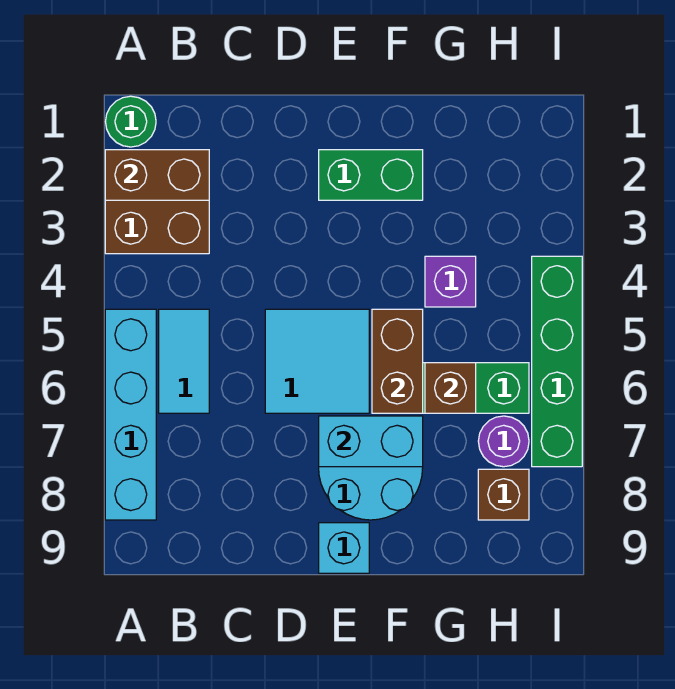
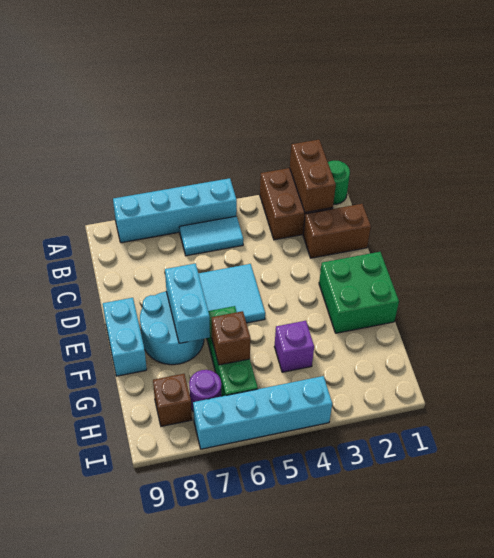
green 1x2 brick [319,150,423,200] -> green 2x2 brick [319,252,399,333]
cyan 1x1 brick [319,523,369,573] -> cyan 1x2 brick [103,298,147,376]
brown 1x2 brick [372,309,423,413] -> brown 1x2 brick moved to [303,204,371,258]
green 1x4 brick [532,256,582,467] -> cyan 1x4 brick [193,376,332,449]

